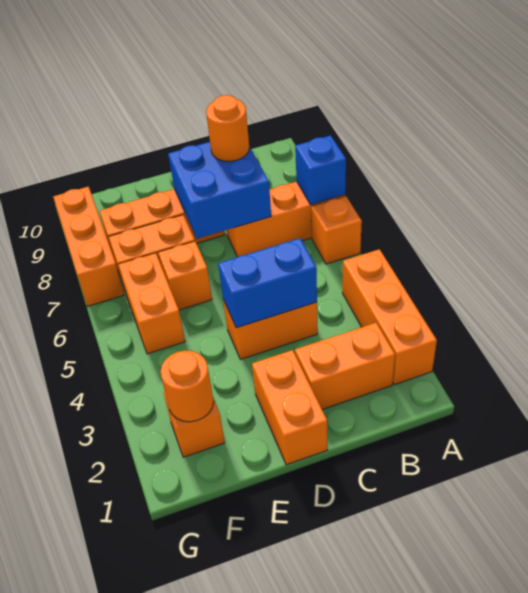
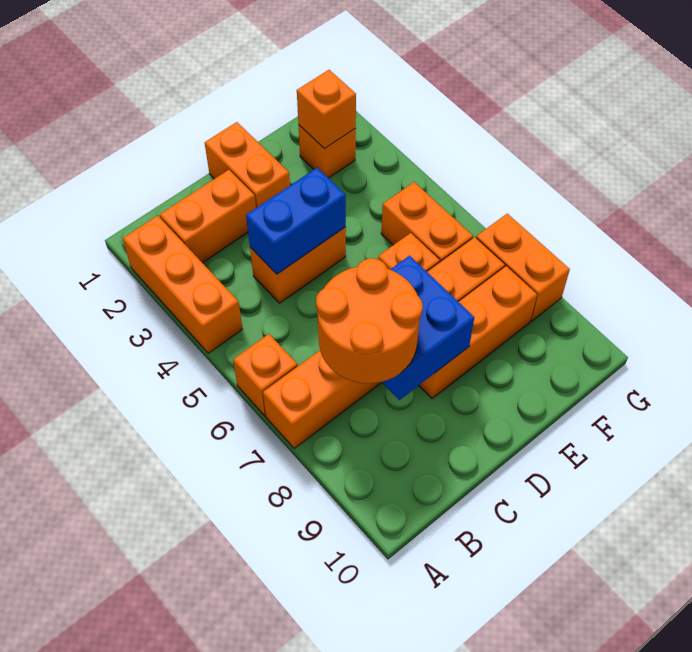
blue 1x1 brick [295,135,346,205] -> none
orange 1x1 round brick [206,95,249,161] -> orange 2x2 round brick [316,258,423,383]
orange 1x1 round brick [161,350,214,422] -> orange 1x1 brick [297,70,356,149]
orange 1x3 brick [53,187,124,306] -> orange 1x2 brick [476,214,570,321]

